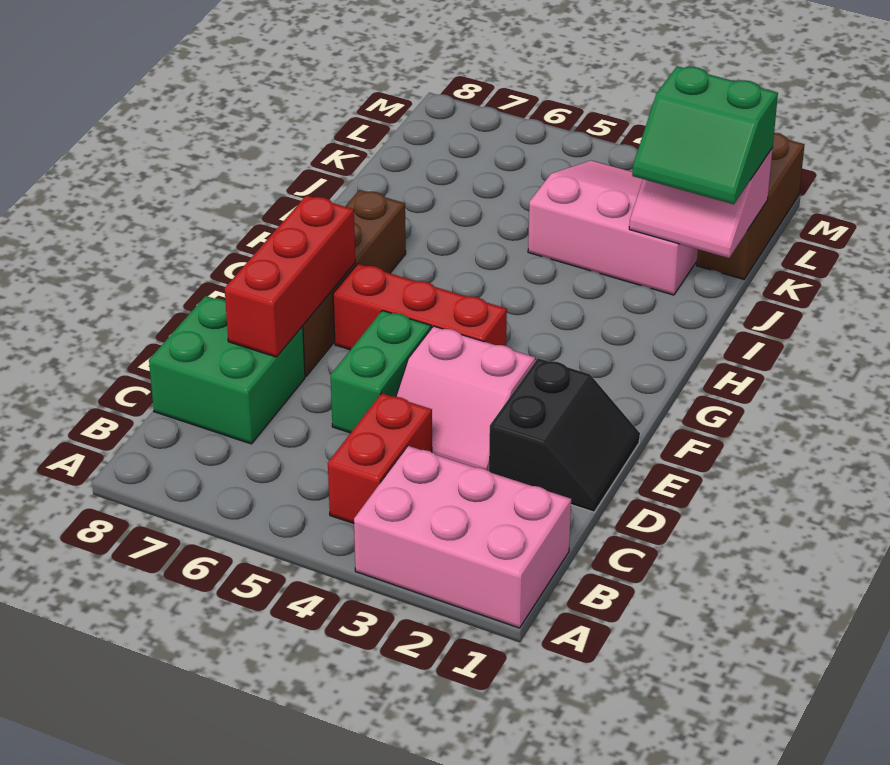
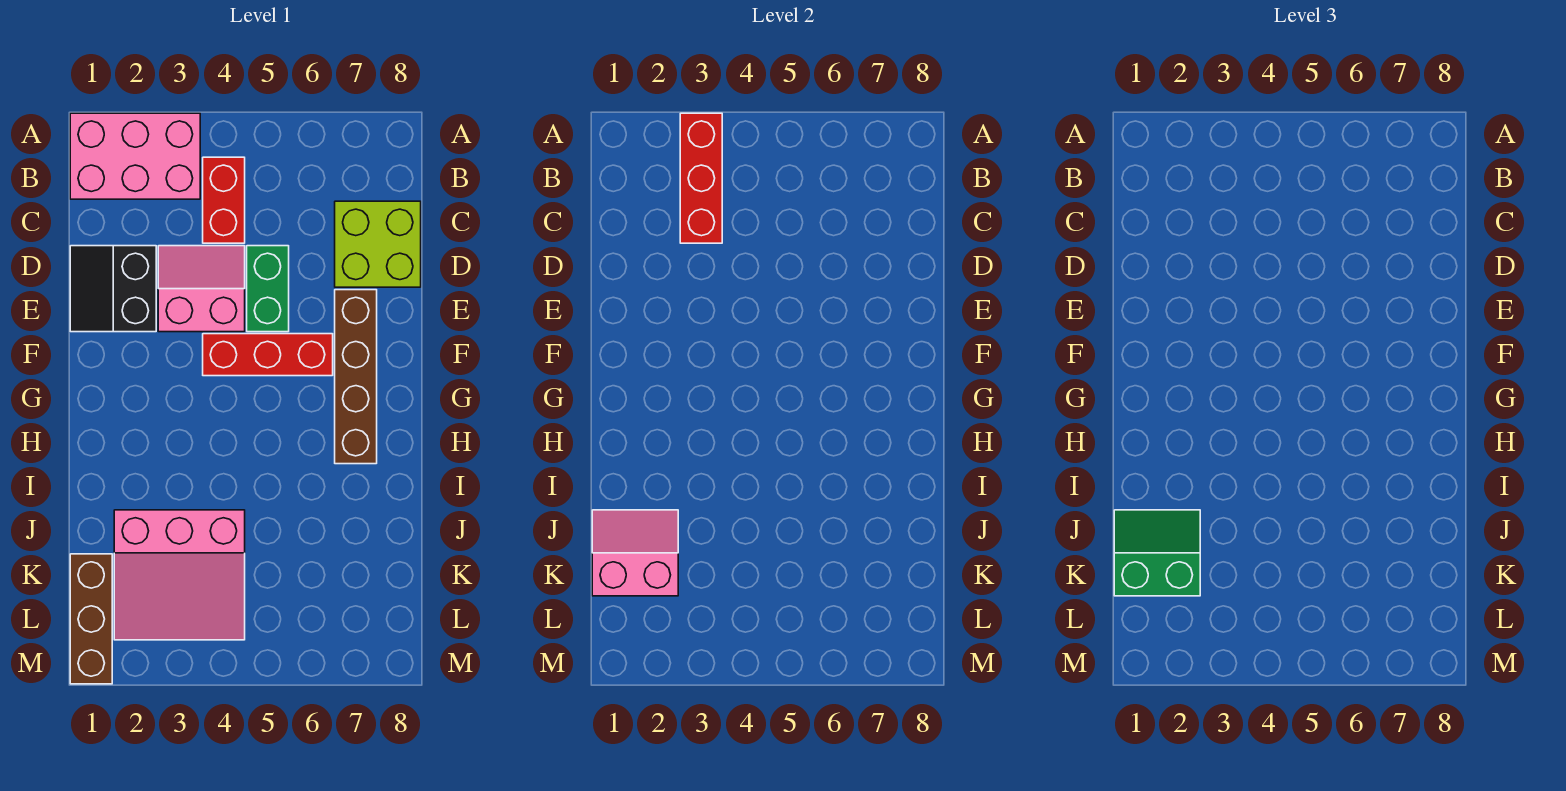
green 2x2 brick [149,296,305,444] -> lime 2x2 brick [335,201,421,287]
red 1x3 brick [225,195,355,357] -> red 1x3 brick moved to [680,113,722,243]

